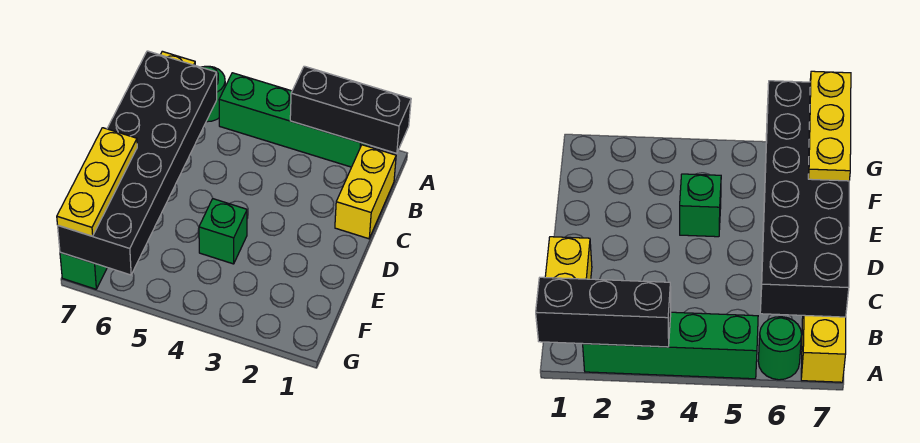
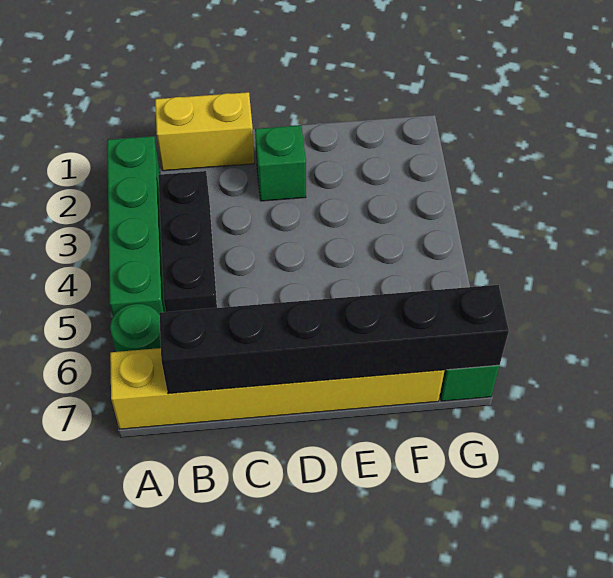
black 1x3 brick [290,66,411,153] -> black 1x3 brick moved to [158,171,217,312]
black 2x6 brick [58,51,217,275] -> black 1x6 brick [159,285,509,394]
green 1x1 brick [199,199,247,264] -> green 1x1 brick moved to [255,125,306,201]
yellow 1x3 plate [57,128,137,236] -> none

